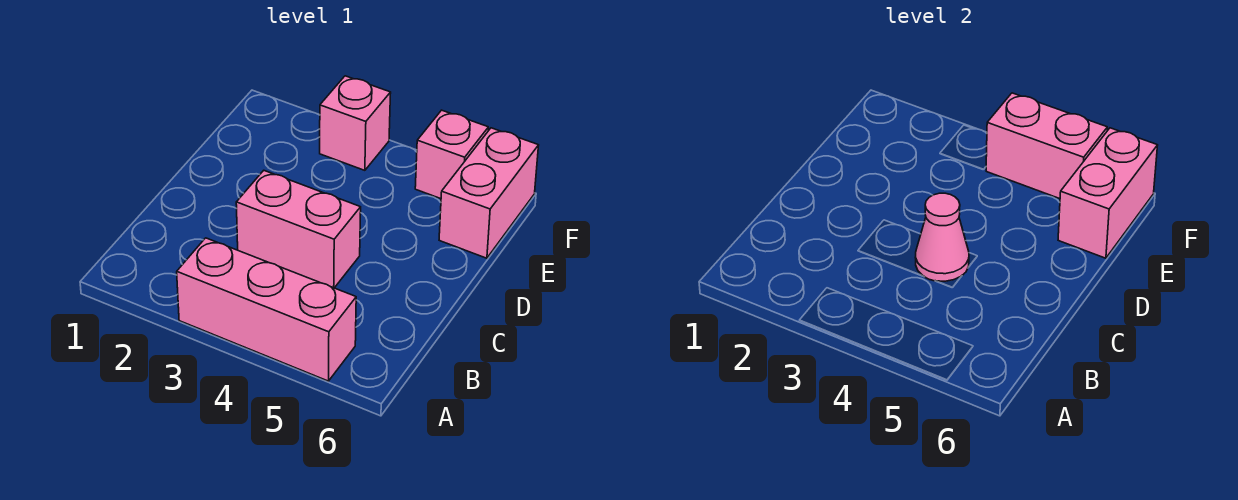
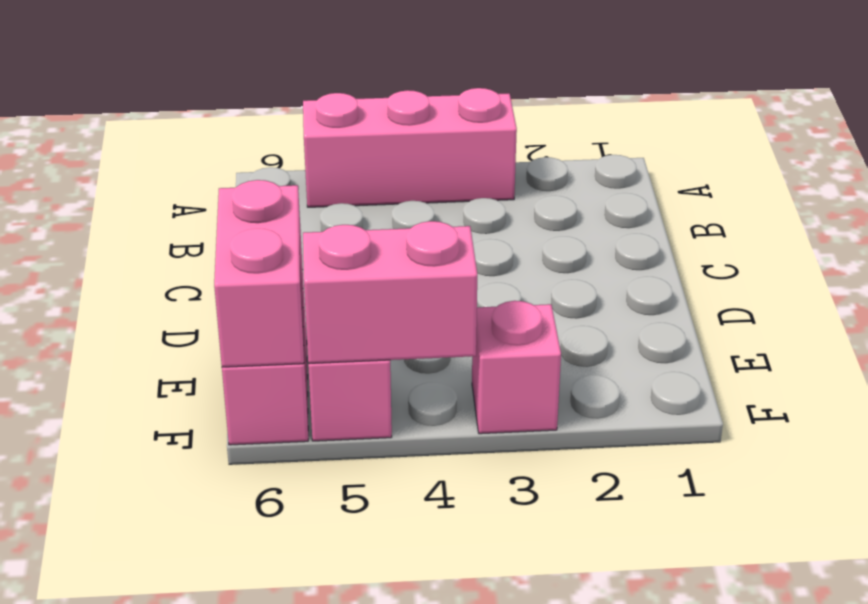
pink 1x2 brick [236,171,361,288] -> none
pink 1x1 cone [915,193,969,281] -> none

